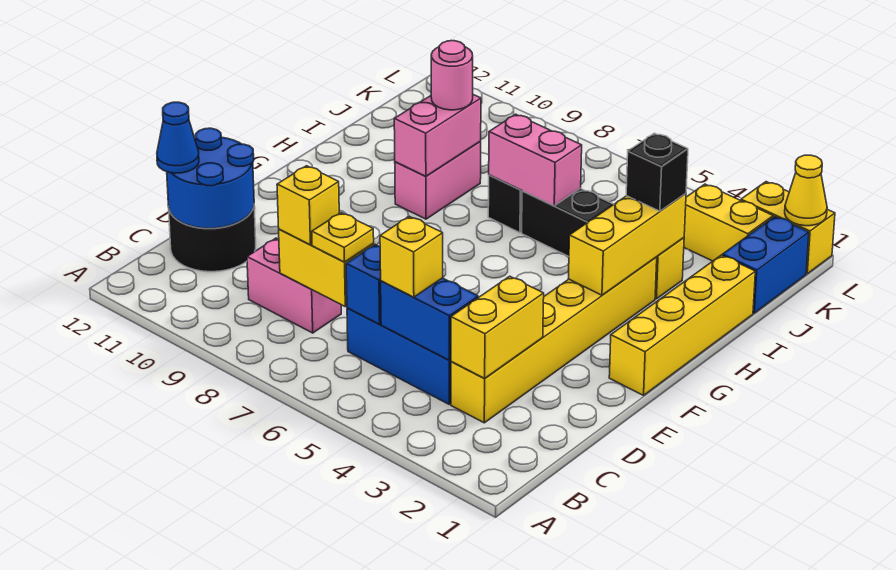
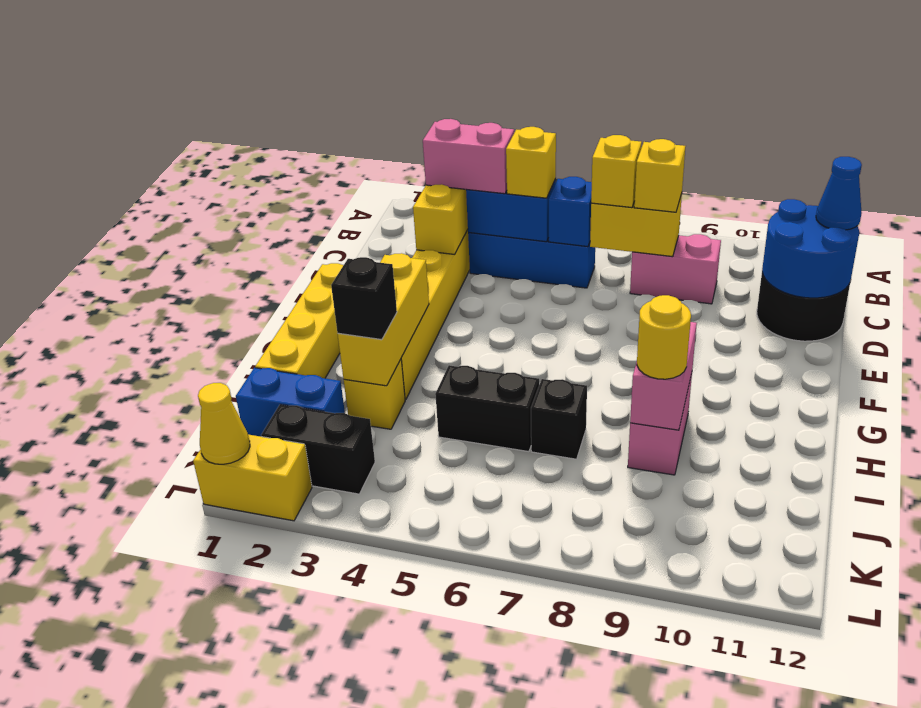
yellow 1x1 plate [312,213,374,262] -> yellow 1x1 brick [591,135,642,208]
pink 1x2 brick [489,114,582,206] -> pink 1x2 brick moved to [423,119,514,194]
pink 1x1 round brick [431,41,473,110] -> yellow 1x1 round brick [637,295,691,379]
blue 1x2 brick [723,217,809,313] -> blue 1x2 brick turned to [236,368,345,437]
yellow 1x2 brick [684,184,773,261] -> black 1x2 brick [261,405,375,494]

